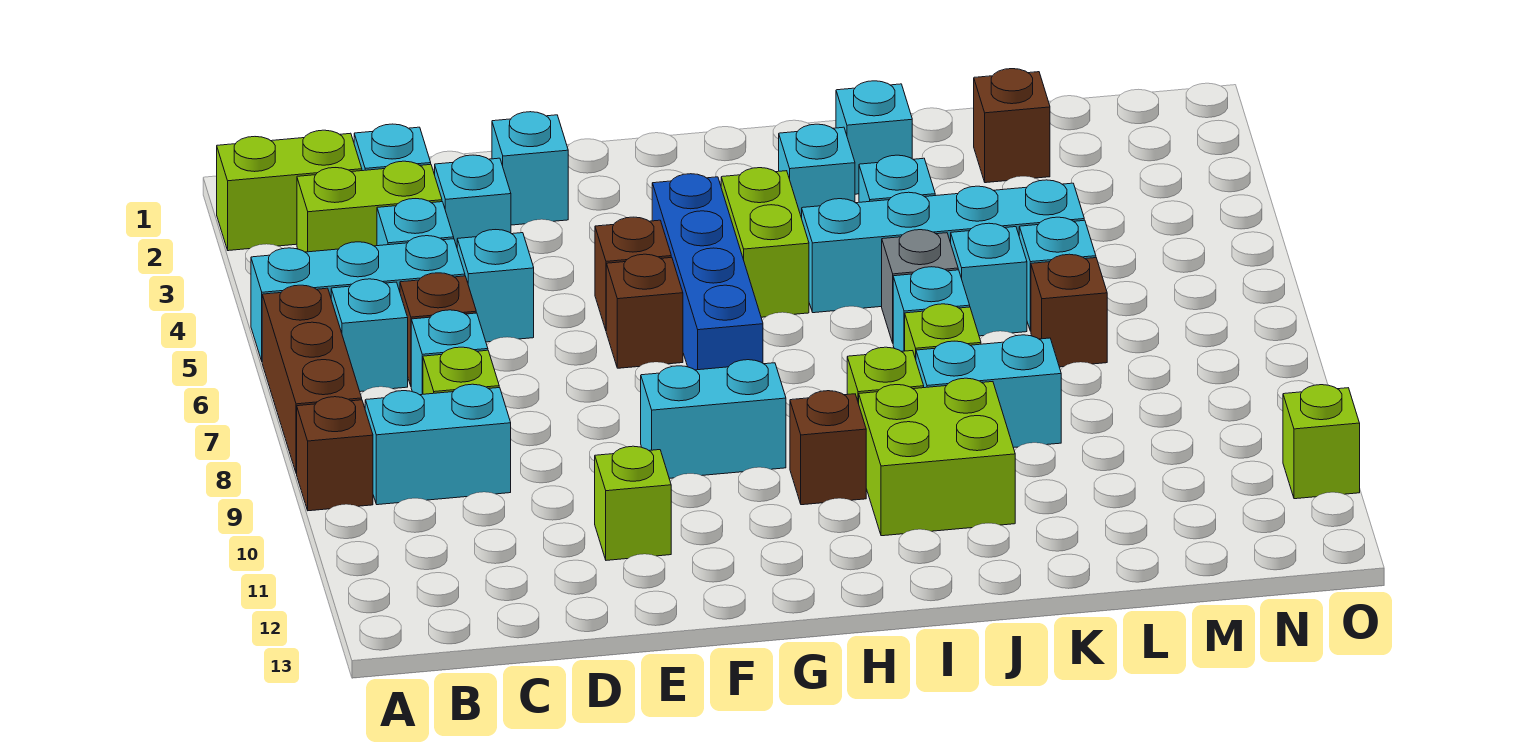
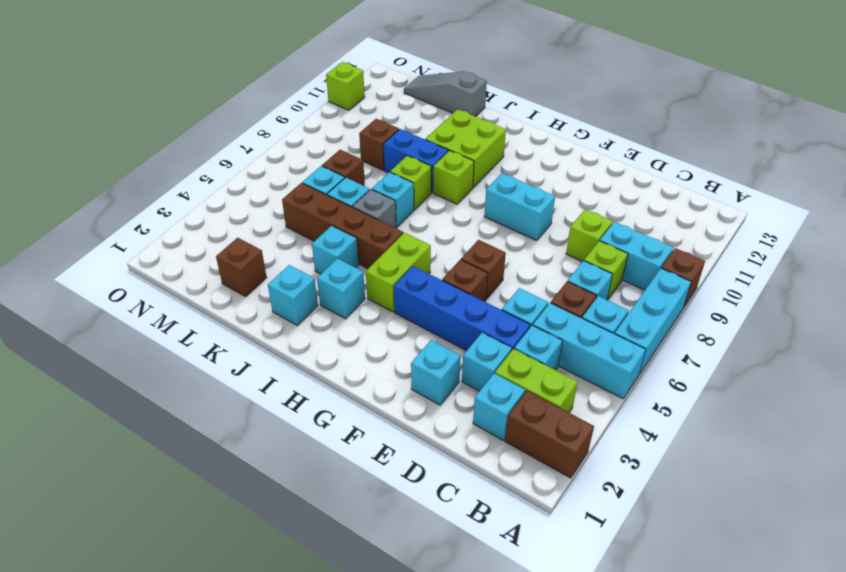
lime 1x2 brick [217,130,362,251] -> brown 1x2 brick [505,391,594,478]
brown 1x3 brick [262,285,362,474] -> cyan 1x3 brick [615,268,691,374]
lime 1x1 brick [595,446,671,560] -> lime 1x1 brick moved to [566,209,613,262]
blue 1x4 brick [652,174,763,370] -> blue 1x4 brick turned to [394,266,530,351]
brown 1x1 brick [790,391,866,505] -> brown 1x1 brick moved to [359,119,399,170]
cyan 1x4 brick [802,180,1084,313] -> brown 1x4 brick [282,183,403,269]
cyan 1x2 brick [916,335,1061,448] -> blue 1x2 brick [383,129,448,193]
none -> grey 1x3 slope [404,71,487,117]

